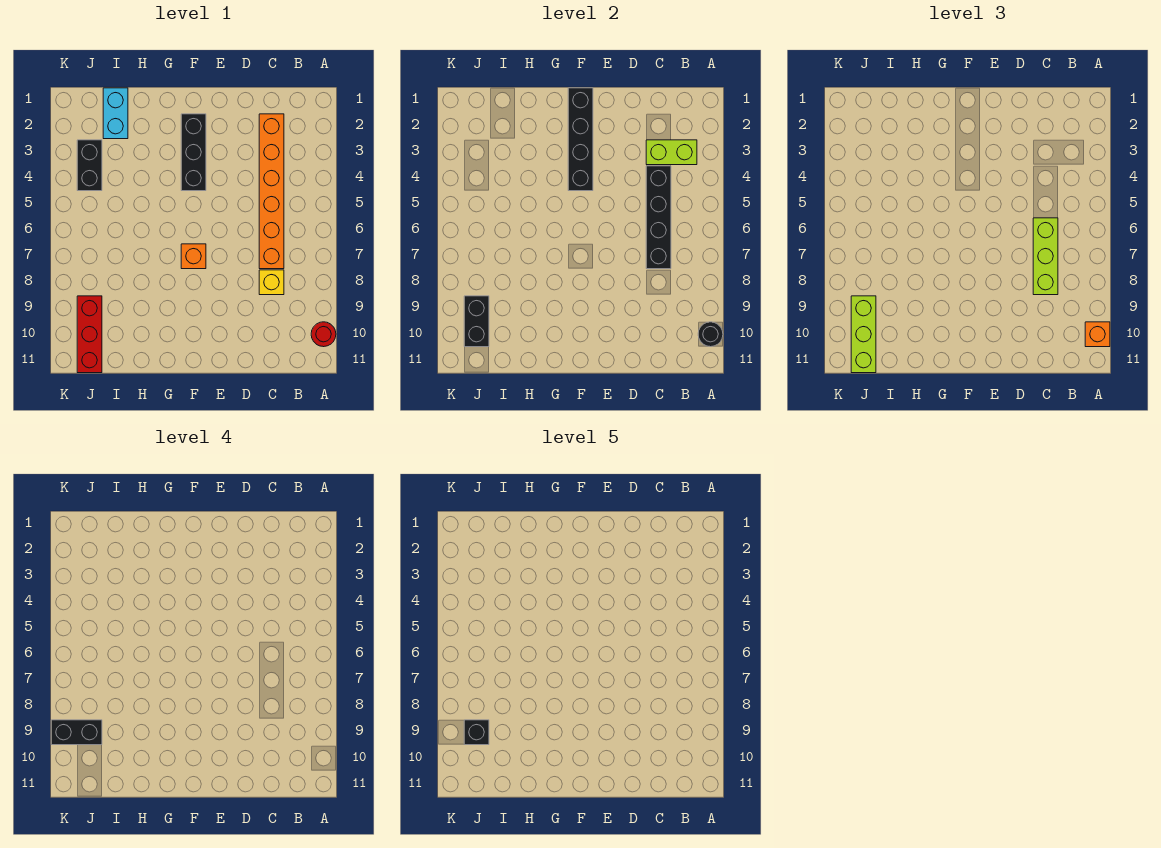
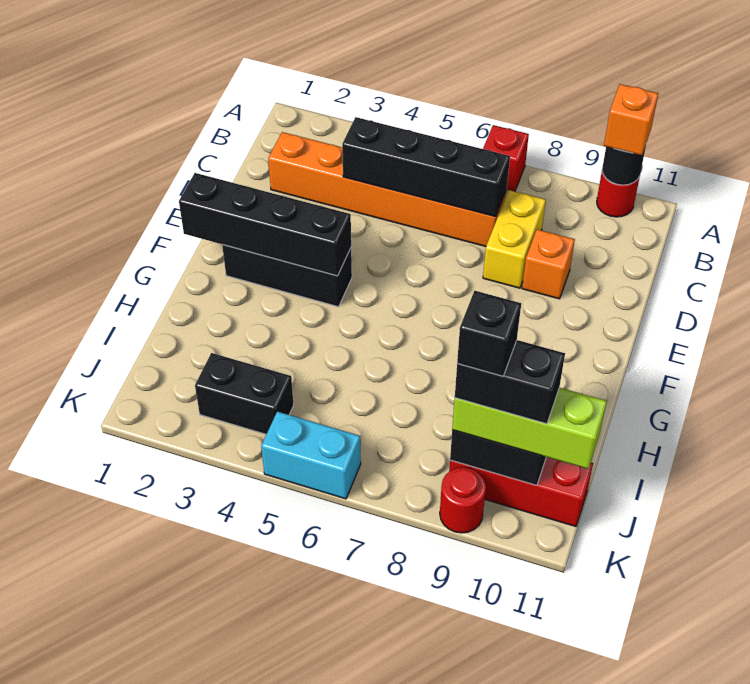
none -> red 1x1 brick [483,125,529,191]
lime 1x2 brick [646,140,697,165] -> none
lime 1x3 brick [1033,218,1058,295] -> none
yellow 1x1 brick [259,270,284,295] -> yellow 1x2 brick [483,190,546,288]
orange 1x1 brick [181,244,206,269] -> orange 1x1 brick moved to [522,229,575,299]
cyan 1x2 brick [103,88,128,139] -> cyan 1x2 brick moved to [261,412,361,499]
black 1x2 brick [51,720,102,745] -> black 1x2 brick turned to [455,340,565,424]
none -> red 1x1 round brick [440,467,486,533]

